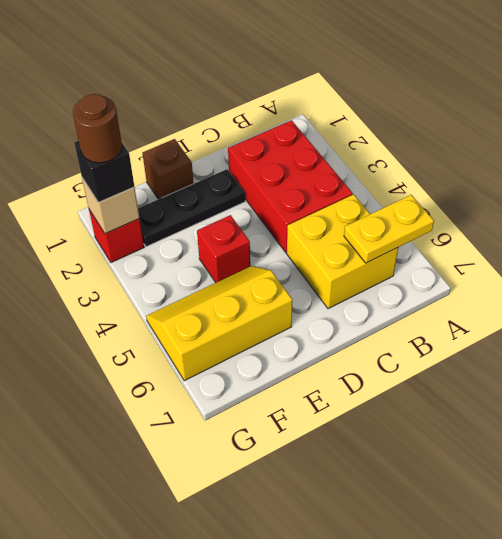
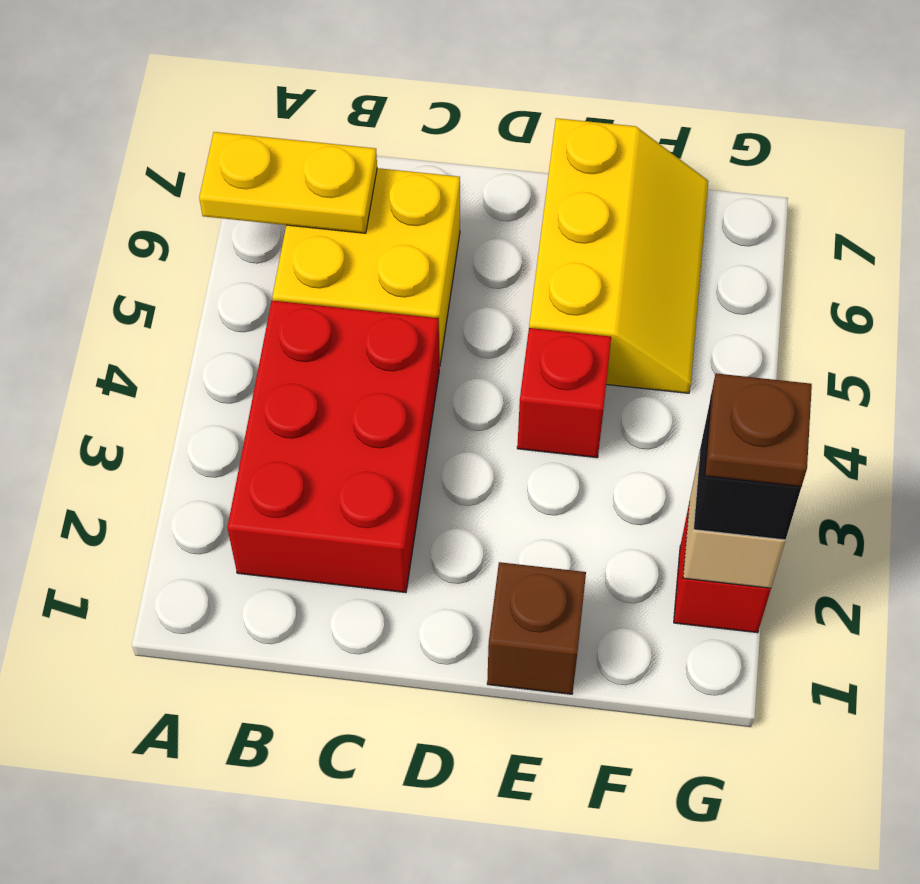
black 1x3 plate [138,169,245,247] -> none
yellow 2x3 slope [146,266,293,381] -> yellow 2x3 slope turned to [529,118,708,393]
brown 1x1 round brick [73,94,122,163] -> brown 1x1 plate [705,373,812,487]

